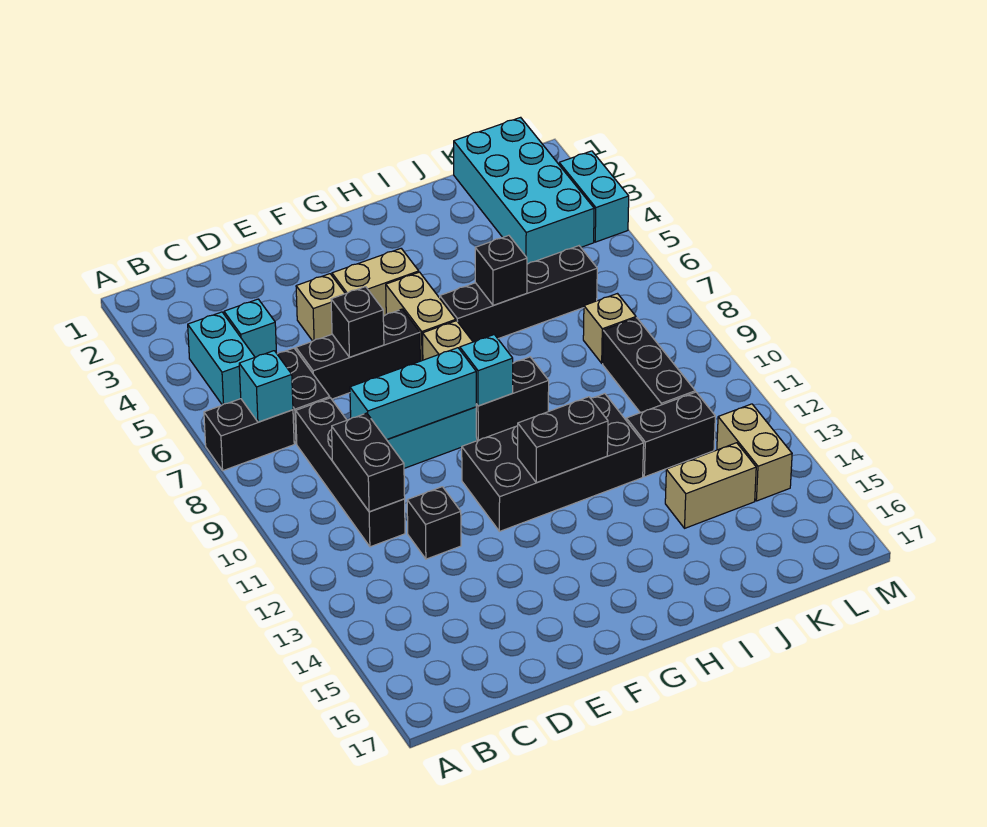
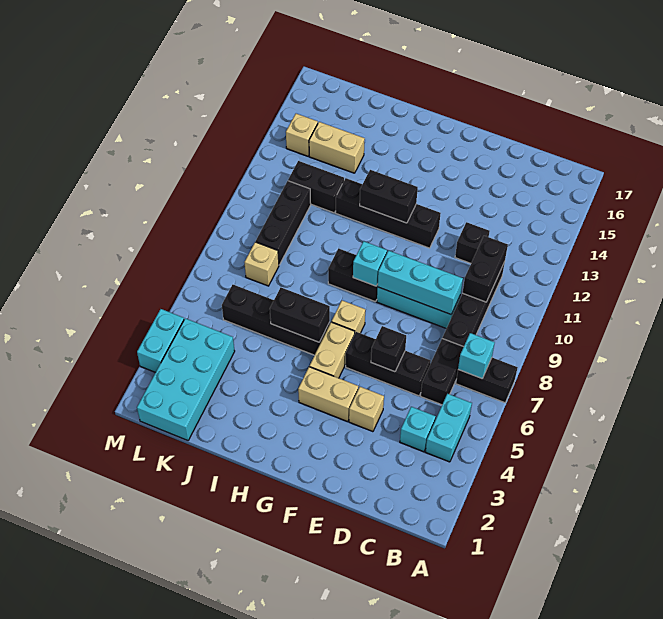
black 2x4 brick [462,394,644,531] -> black 1x4 brick [336,178,441,248]
black 1x1 brick [475,235,527,305] -> black 1x2 brick [270,288,330,342]
tan 1x2 brick [717,404,792,501] -> tan 1x1 brick [286,114,318,156]

